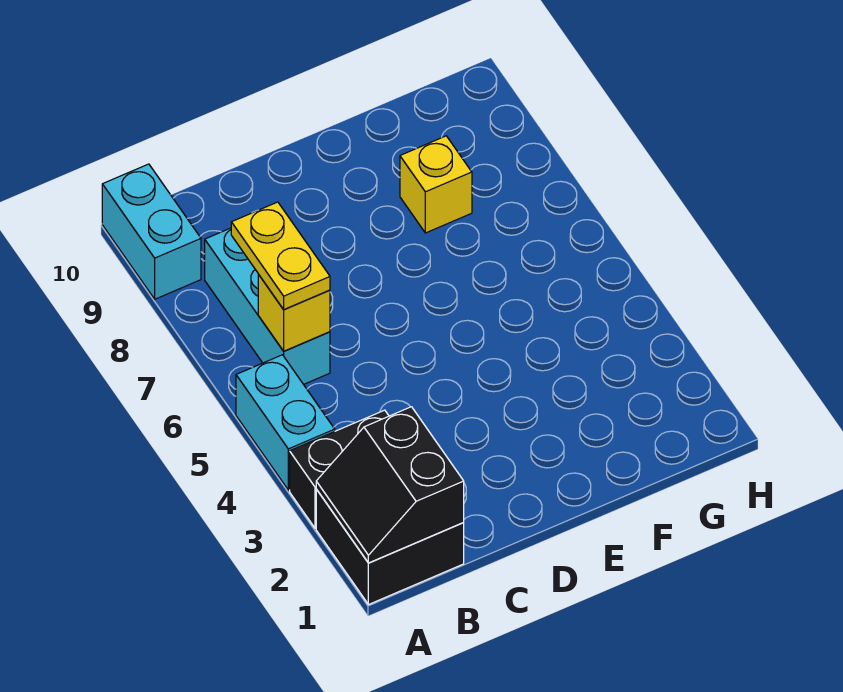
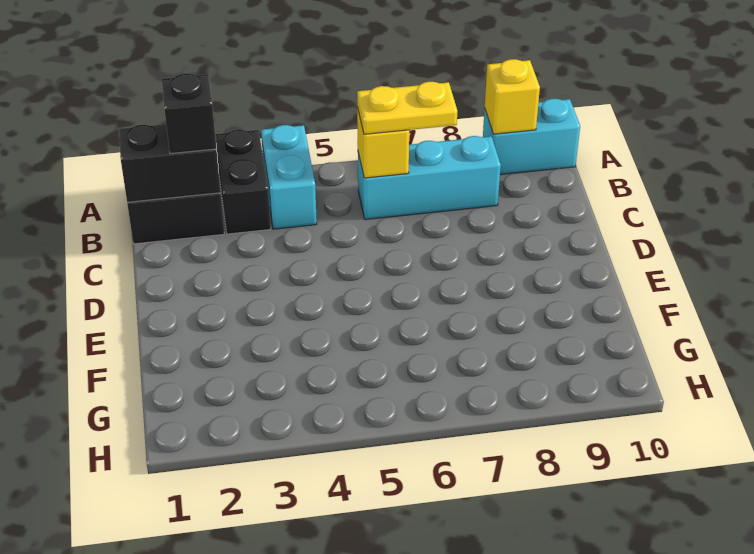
cyan 1x2 brick [236,355,335,490] -> cyan 1x2 brick turned to [261,125,317,229]
none -> black 1x1 brick [162,73,216,154]
yellow 1x1 brick [400,136,472,233] -> yellow 1x1 brick moved to [485,59,540,134]

